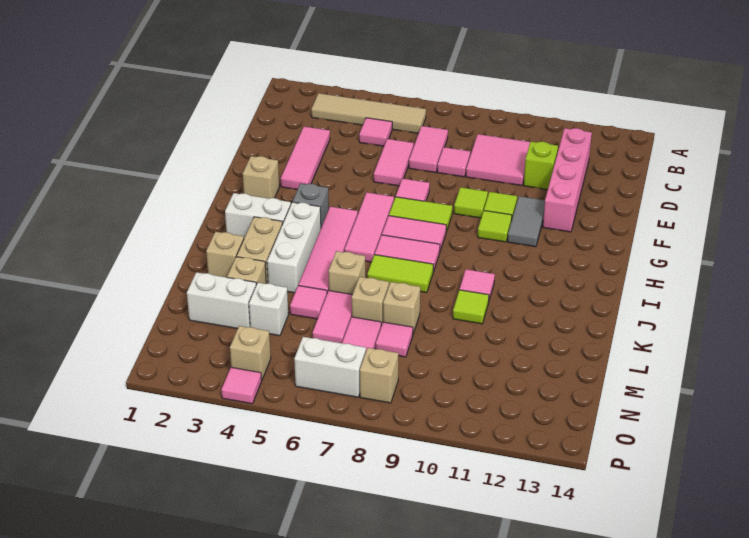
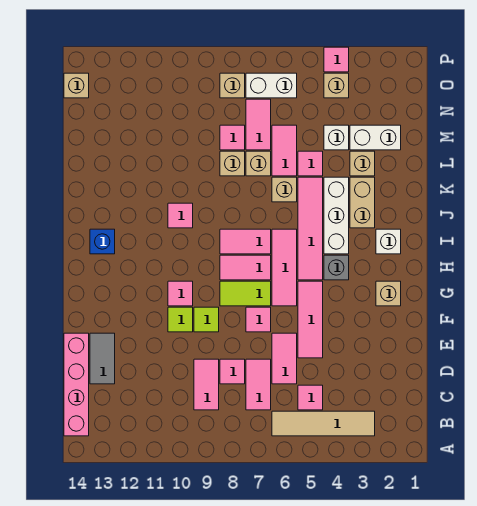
pink 2x2 tile [466,134,530,186] -> pink 1x2 tile [194,359,219,410]
pink 1x4 brick [543,128,592,232] -> pink 1x4 brick moved to [64,333,89,436]
pink 1x3 tile [281,127,330,190] -> pink 1x3 tile moved to [298,281,323,358]
lime 1x1 brick [524,142,558,189] -> none
grey 1x2 tile [508,196,545,247] -> grey 1x2 tile moved to [90,333,115,384]
lime 1x1 tile [478,211,512,242] -> pink 1x1 tile [168,281,193,306]
white 1x2 brick [225,193,291,238] -> white 1x1 brick [376,229,401,254]
none -> blue 1x1 brick [90,229,115,254]
lime 1x2 tile [367,255,434,293] -> none
tan 1x1 brick [206,232,244,277] -> tan 1x1 brick moved to [64,73,89,98]
lime 1x1 tile [453,290,489,324] -> none

